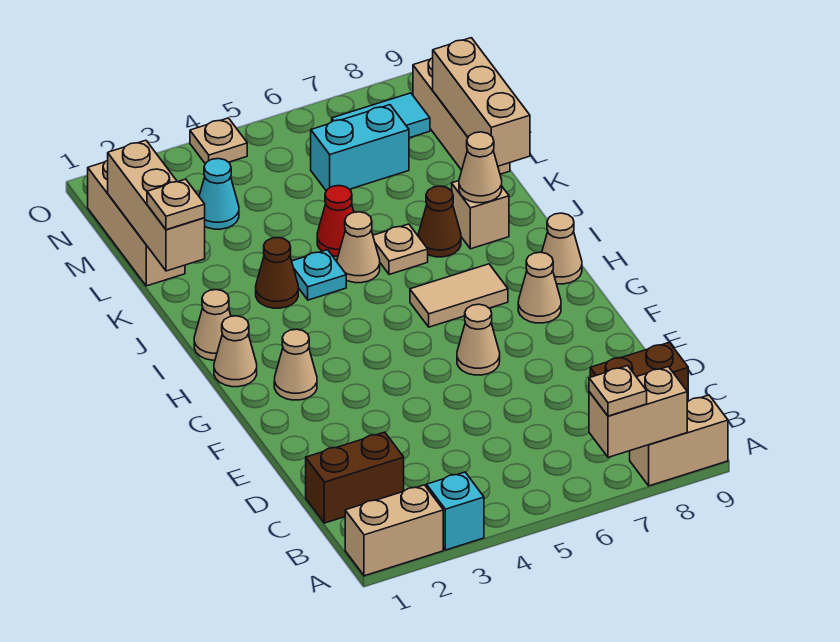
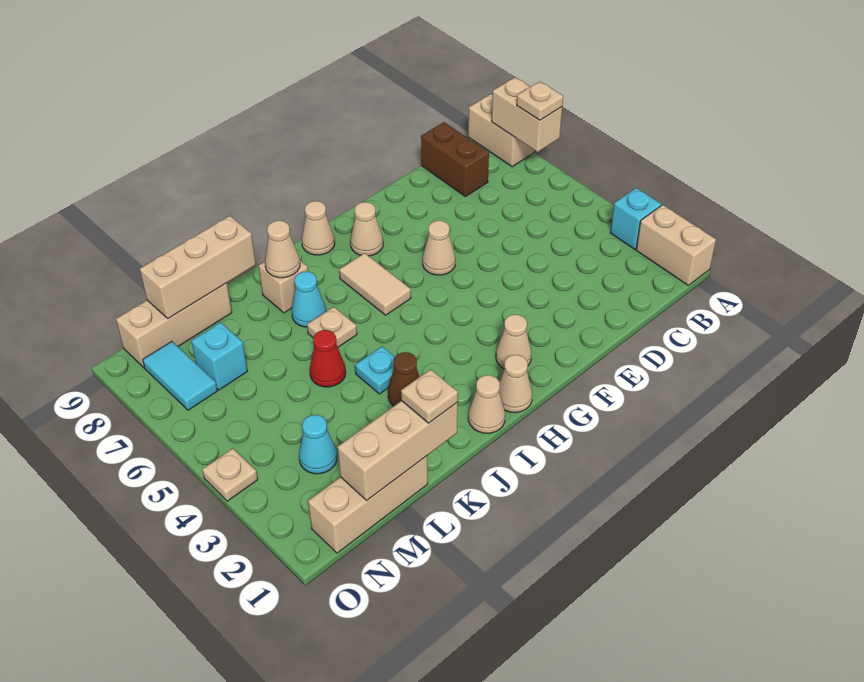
brown 1x2 brick [306,432,404,523] -> none
tan 1x1 cone [337,212,380,283] -> none
brown 1x1 cone [418,186,461,257] -> cyan 1x1 cone [291,272,326,327]
cyan 1x2 brick [311,105,409,191] -> cyan 1x1 brick [191,322,247,390]

